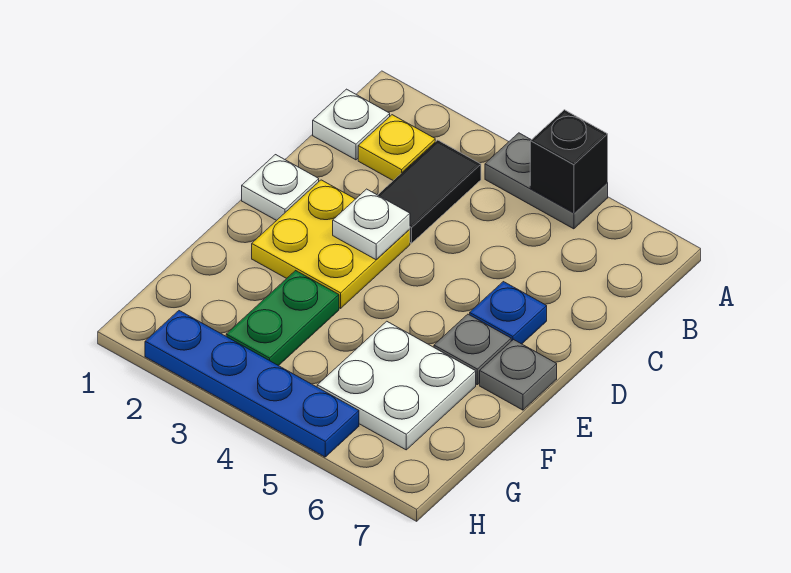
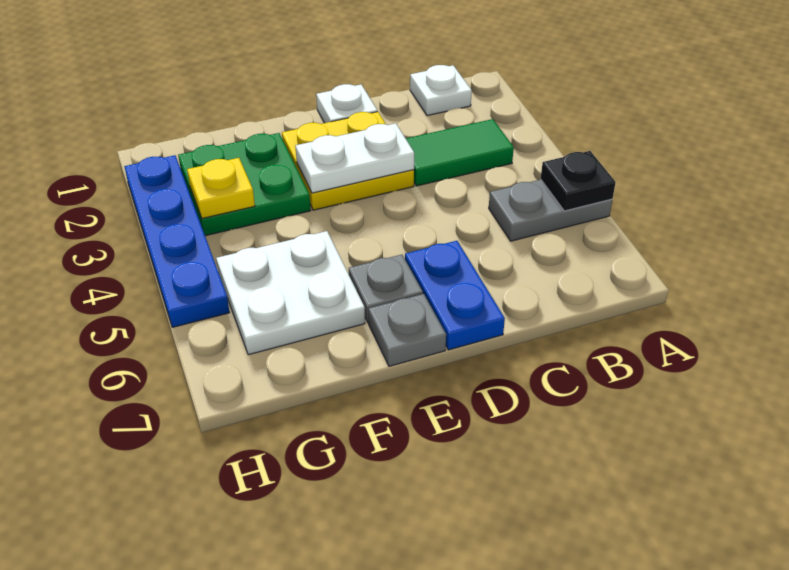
grey 1x2 plate [485,133,608,229] -> grey 1x2 plate turned to [489,180,612,241]
black 1x1 brick [530,110,608,213] -> black 1x1 plate [541,151,616,211]
yellow 1x1 plate [358,115,435,180] -> yellow 1x1 plate moved to [187,158,255,219]
black 1x2 tile [378,140,481,243] -> green 1x2 tile [406,119,514,186]
white 1x1 plate [333,189,410,260] -> white 1x2 plate [295,123,414,193]
blue 1x1 plate [470,282,547,344] -> blue 1x2 plate [405,241,505,350]
green 1x2 plate [226,271,339,366] -> green 2x2 plate [178,133,311,236]

